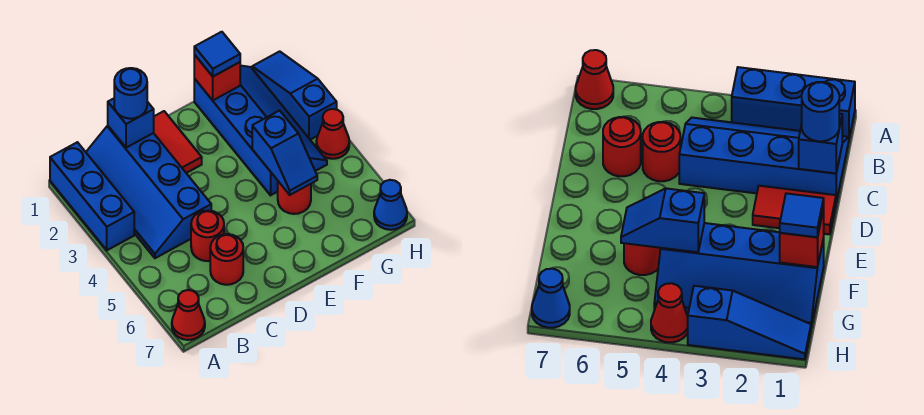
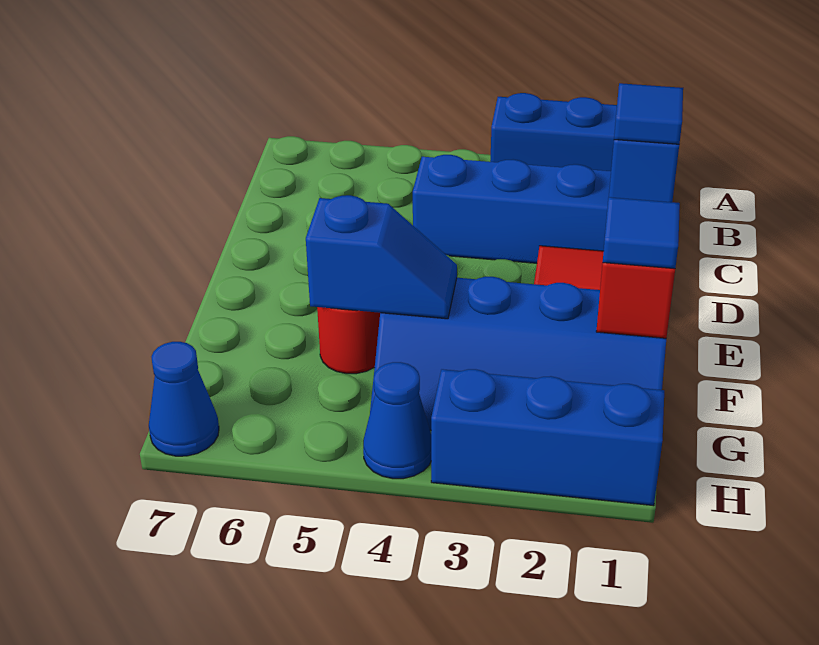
red 1x1 cone [172,290,205,340] -> none
blue 1x1 round brick [114,68,147,119] -> blue 1x1 tile [614,83,683,144]
red 1x1 round brick [191,210,224,261] -> none
red 1x1 round brick [210,234,243,285] -> none
blue 1x2 slope [252,111,317,195] -> blue 1x2 slope turned to [306,195,457,319]
blue 1x3 slope [252,51,337,140] -> blue 1x3 brick [431,369,664,506]
red 1x1 cone [316,109,349,159] -> blue 1x1 cone [363,362,431,479]

